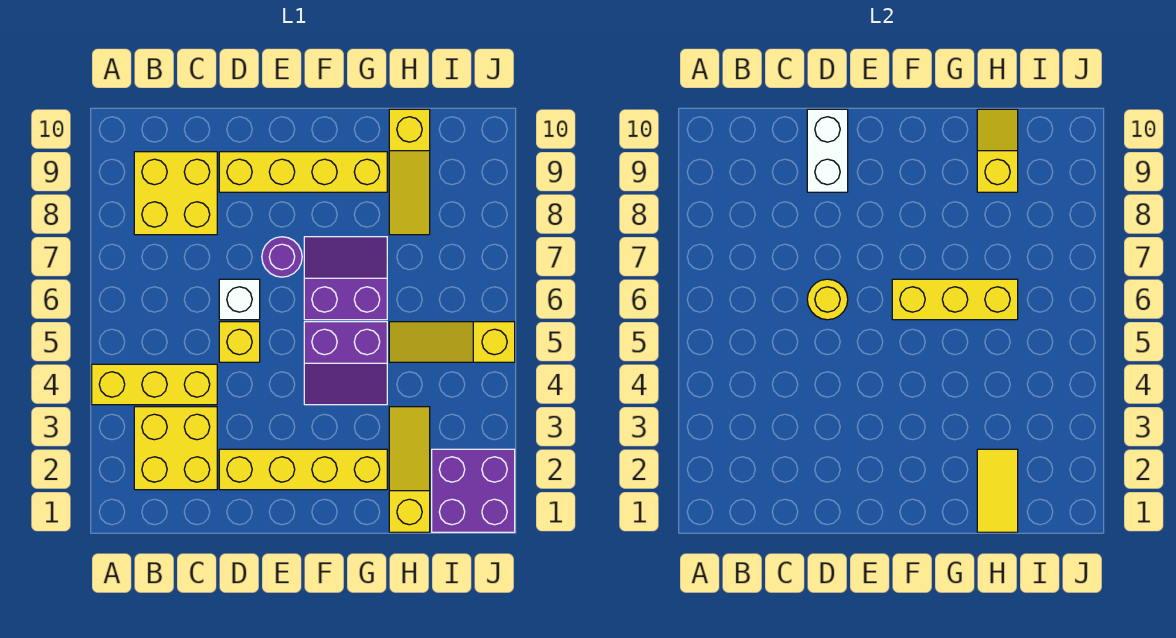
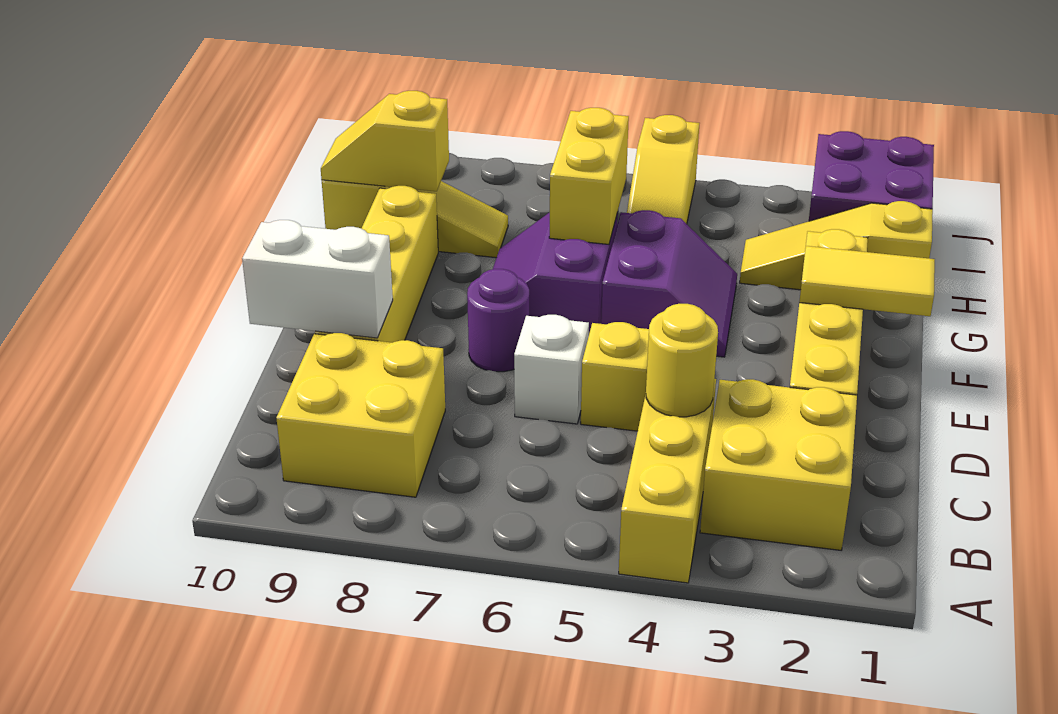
yellow 1x1 round brick [807,279,848,320] -> yellow 1x1 round brick moved to [646,304,718,417]
yellow 1x3 brick [892,279,1018,320] -> yellow 1x2 brick [549,108,629,244]
yellow 1x2 tile [977,449,1018,532] -> yellow 1x2 tile moved to [799,246,935,316]

